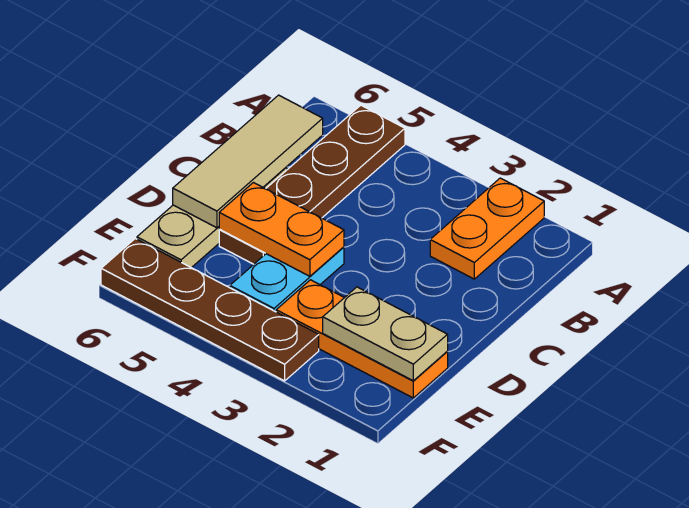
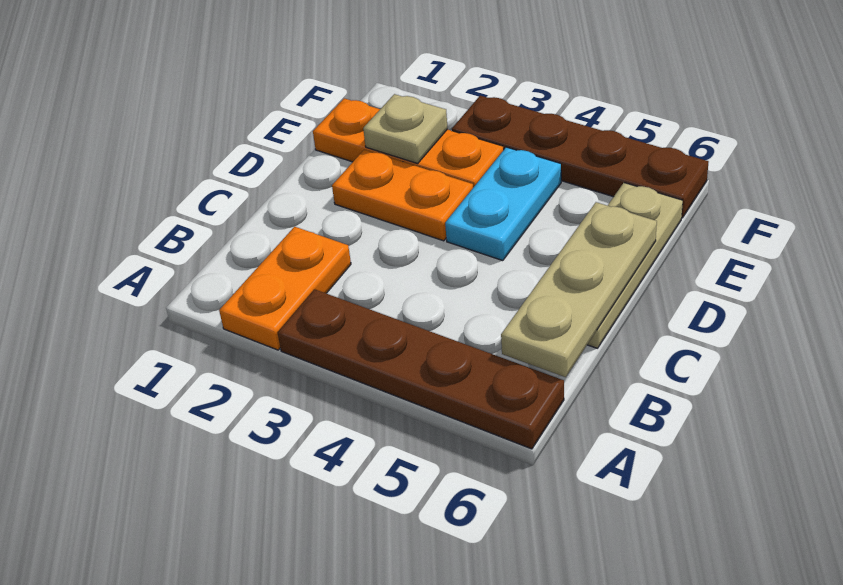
brown 1x4 plate [219,105,405,264] -> brown 1x4 plate turned to [278,289,564,449]
tan 1x3 tile [173,95,323,228] -> tan 1x3 plate [501,202,657,377]
orange 1x2 plate [219,183,344,276] -> orange 1x2 plate moved to [332,150,473,241]
tan 1x2 plate [323,287,448,381] -> tan 1x1 plate [363,94,448,163]

